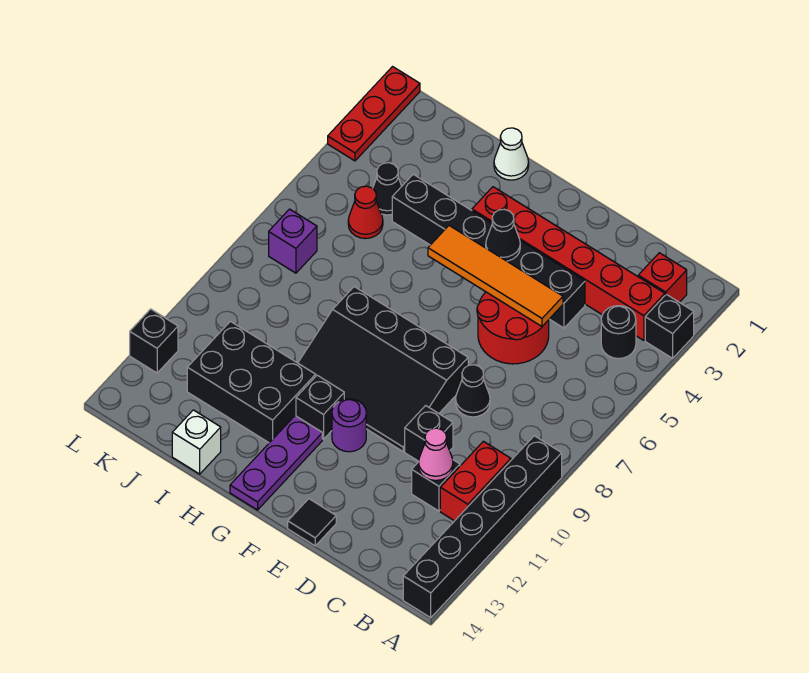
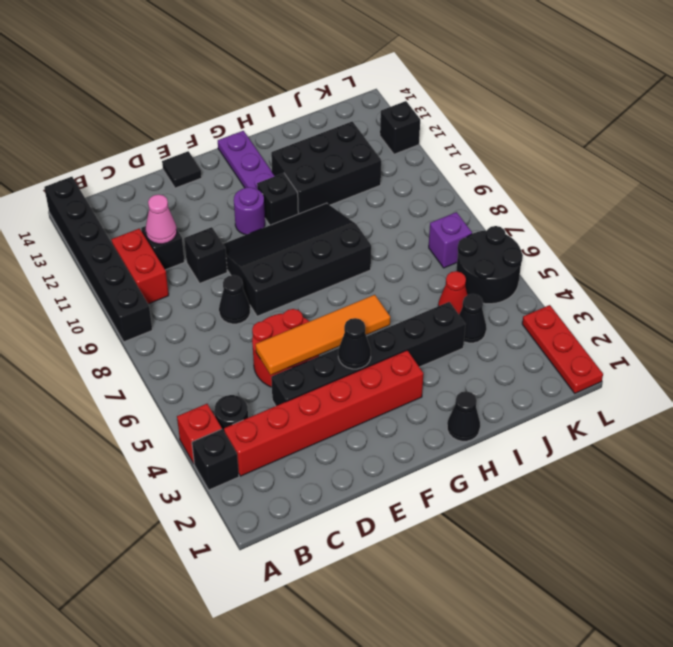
red 1x1 brick [638,253,687,302] -> red 1x1 brick moved to [177,404,222,463]
white 1x1 cone [494,128,529,180] -> black 1x1 cone [447,391,480,441]
white 1x1 brick [172,410,221,474] -> none
none -> black 2x2 round brick [456,226,523,304]

